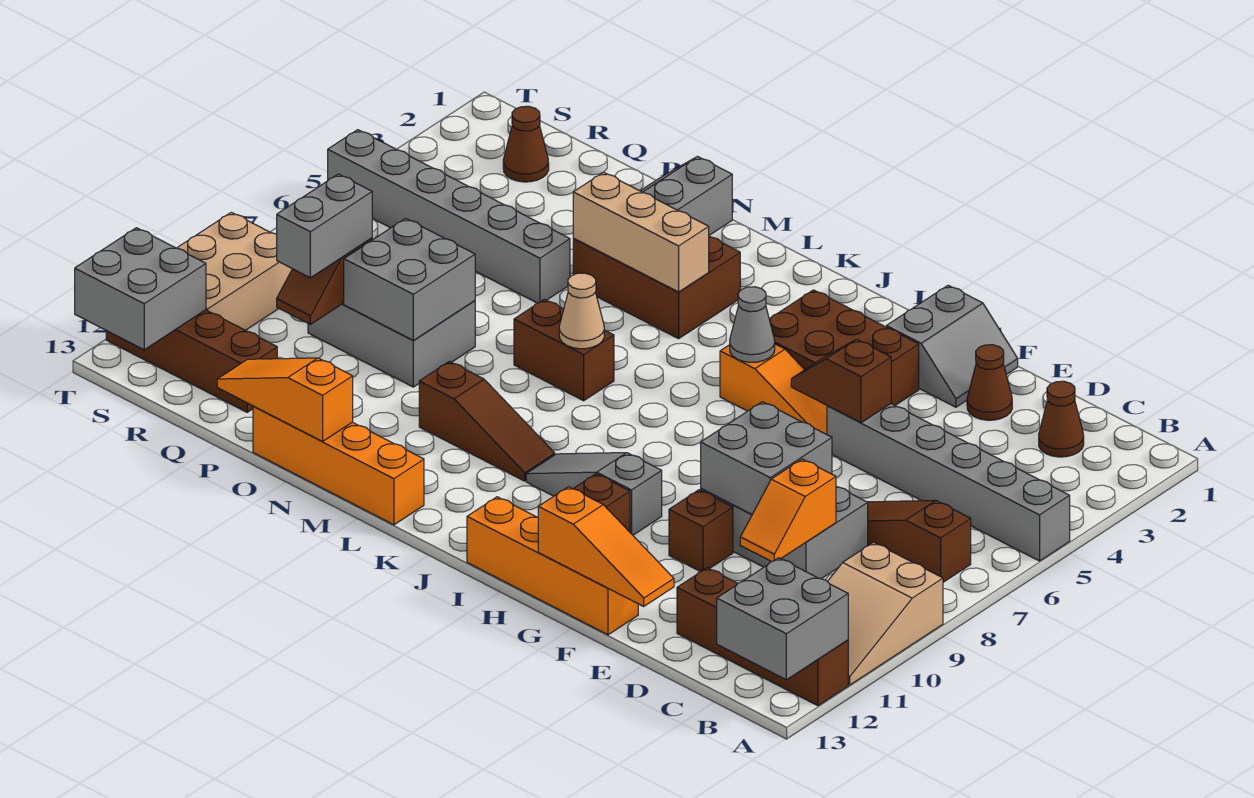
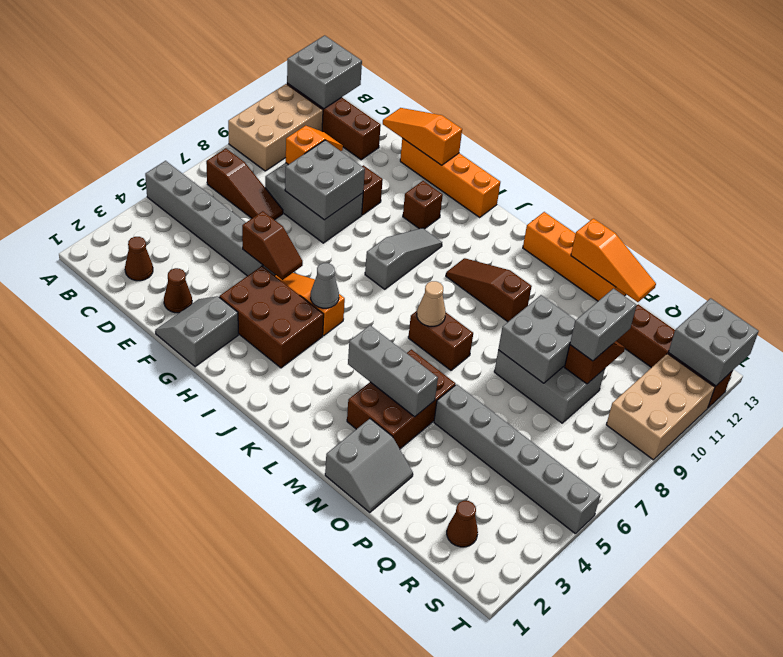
tan 2x3 slope [827,542,943,685] -> tan 2x3 brick [228,84,323,171]
grey 1x3 slope [526,453,662,535] -> grey 1x3 slope turned to [365,228,442,289]
brown 2x3 brick [573,236,740,339] -> brown 2x3 brick turned to [347,349,455,449]
tan 1x3 brick [573,172,709,292] -> grey 1x3 brick [348,325,438,417]

